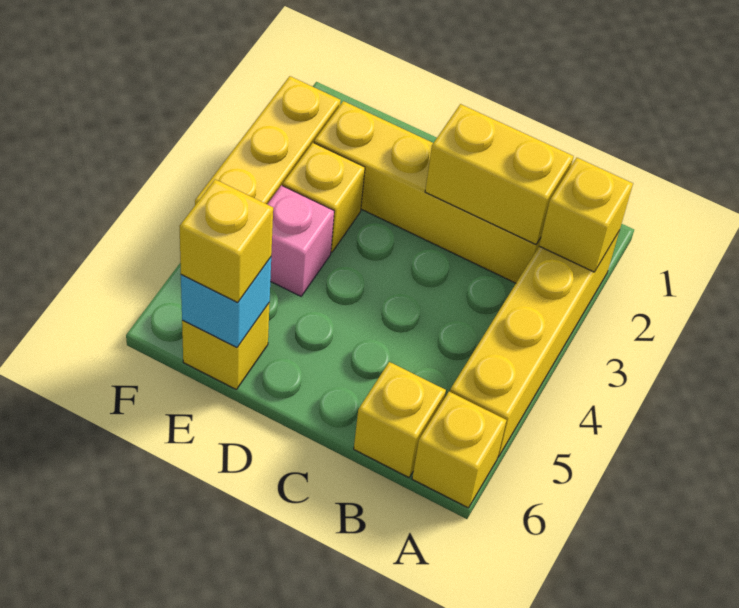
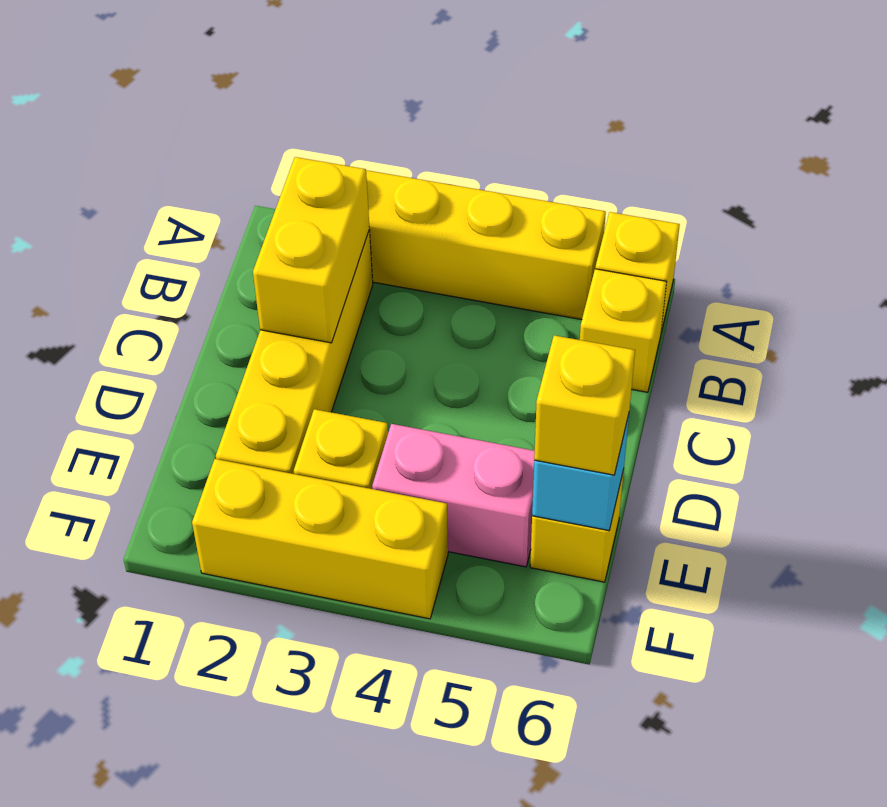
yellow 1x1 brick [539,158,633,272] -> none
pink 1x1 brick [267,185,334,296] -> pink 1x2 brick [372,424,535,567]

